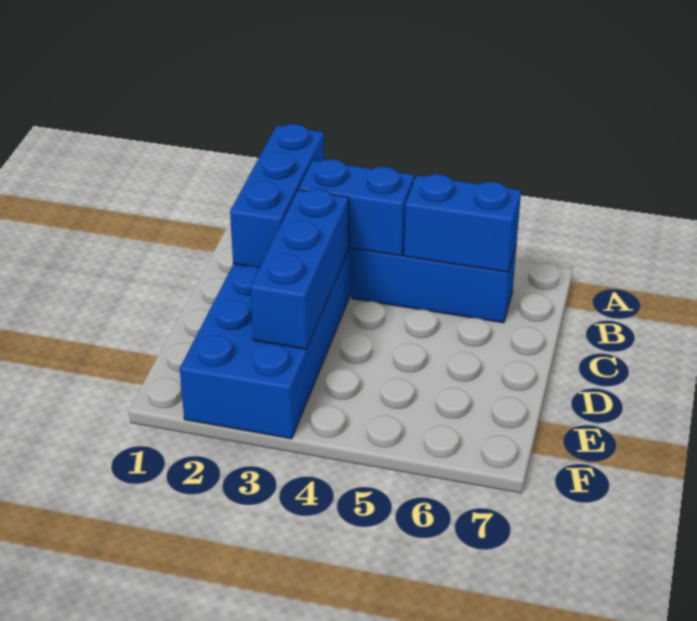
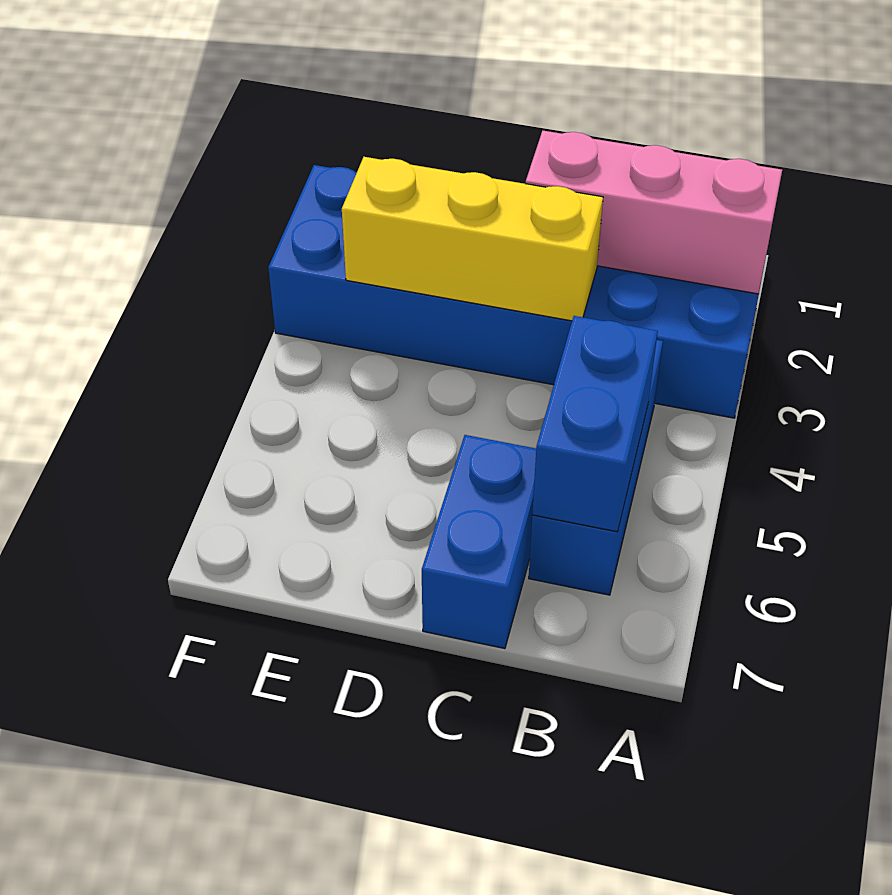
blue 1x3 brick [230,124,324,268] -> pink 1x3 brick [526,131,782,294]
blue 1x2 brick [299,159,414,256] -> blue 1x2 brick moved to [422,435,536,649]
blue 1x3 brick [251,189,349,349] -> yellow 1x3 brick [342,157,603,321]

